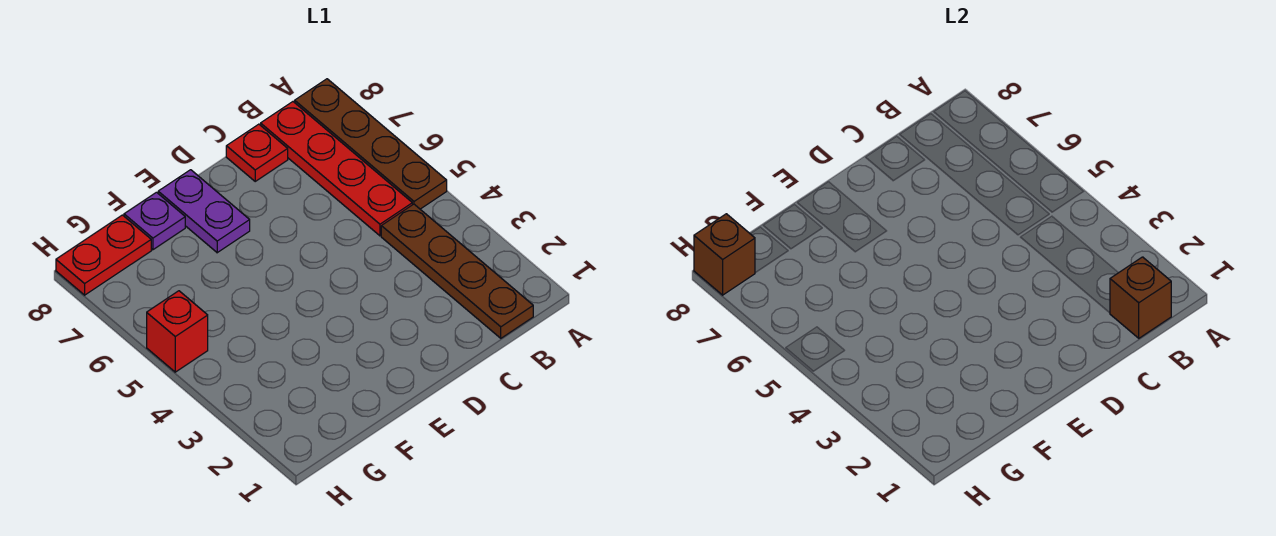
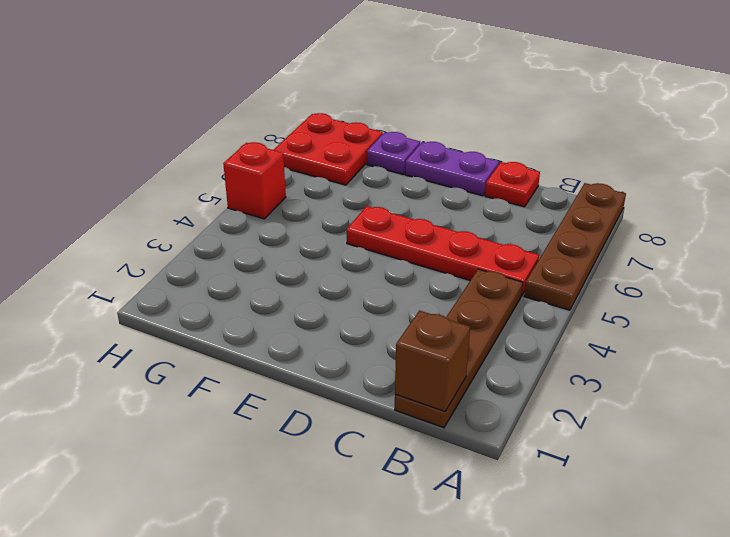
red 1x4 plate [261,102,412,236] -> red 1x4 plate turned to [347,206,539,296]
purple 1x2 plate [158,170,250,253] -> purple 1x2 plate turned to [405,142,499,196]
red 1x2 plate [56,215,151,295] -> red 2x2 plate [274,113,383,185]
brown 1x1 brick [694,214,755,295] -> none

